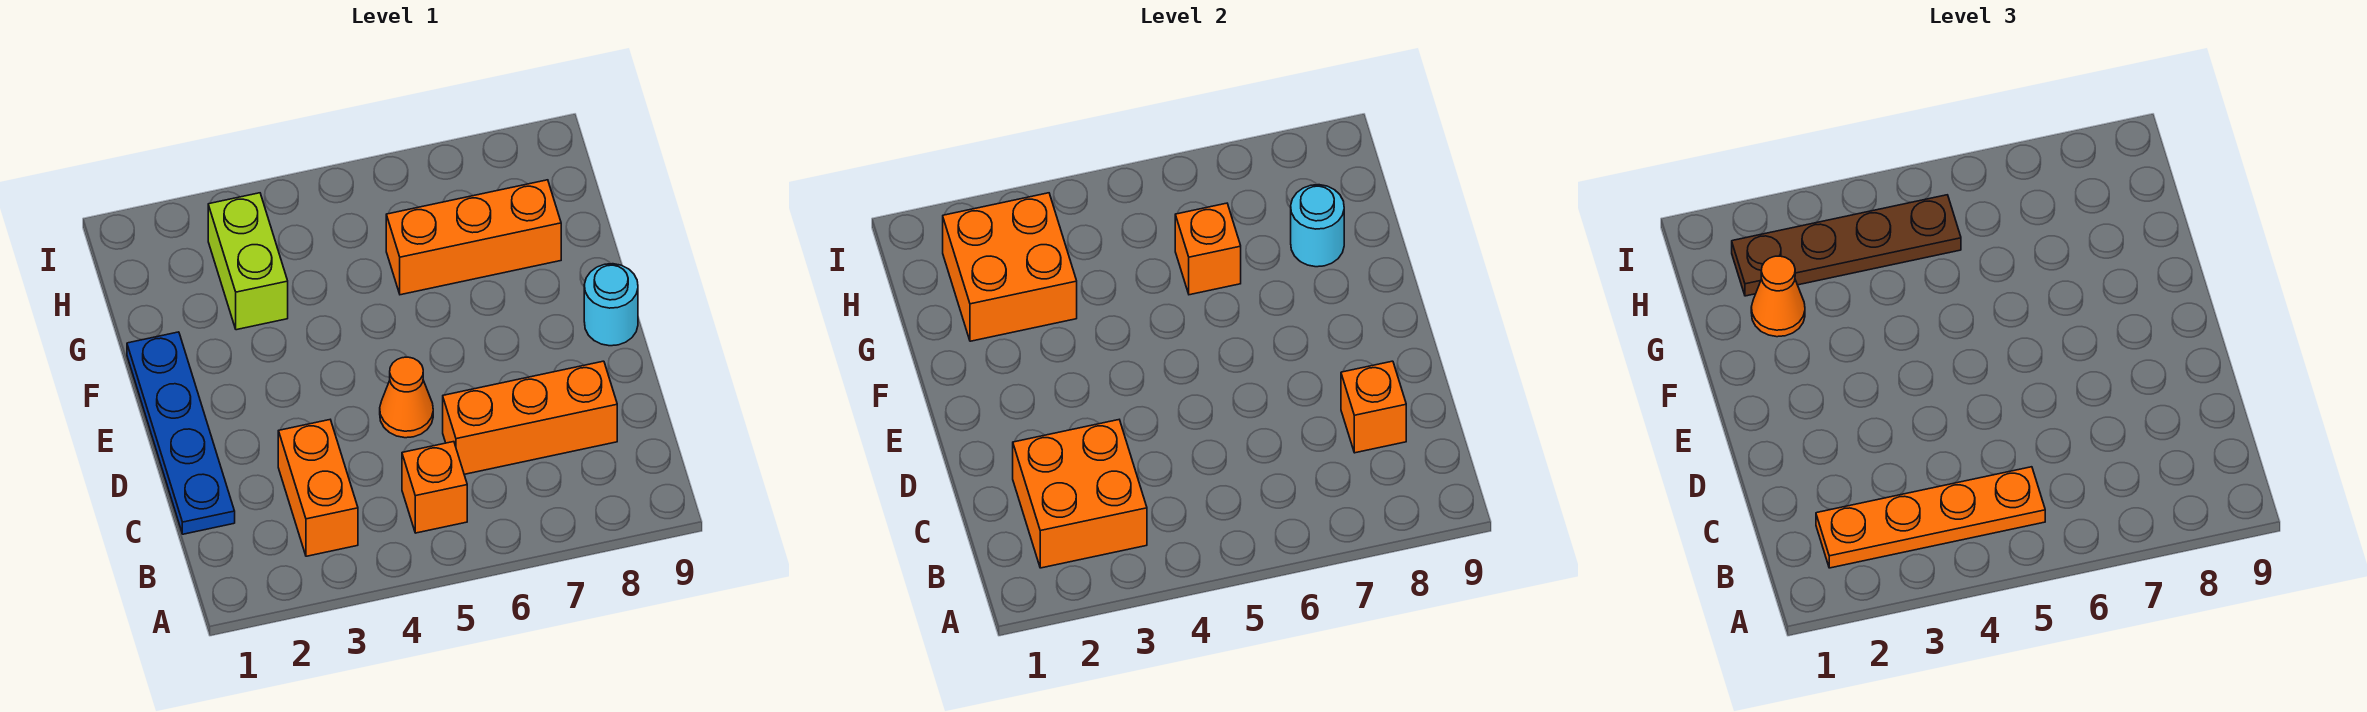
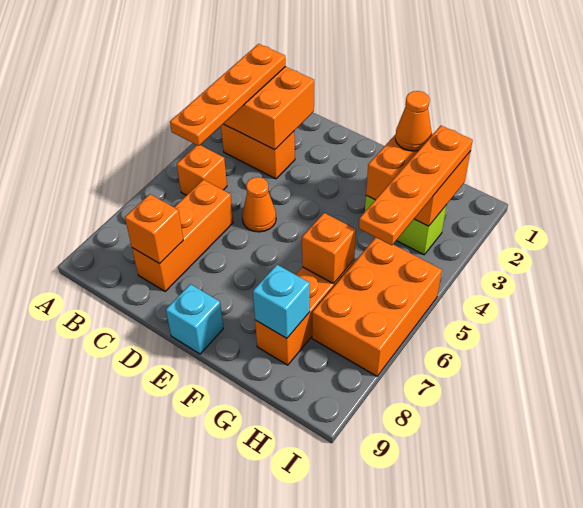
blue 1x4 plate [127,332,235,534] -> none
cyan 1x1 round brick [584,264,638,346] -> cyan 1x1 brick [166,284,223,354]
cyan 1x1 round brick [1291,185,1344,267] -> cyan 1x1 brick [253,265,310,338]
brown 1x4 plate [1732,195,1961,296] -> orange 1x4 plate [359,126,473,245]
none -> orange 2x3 brick [312,237,442,376]

